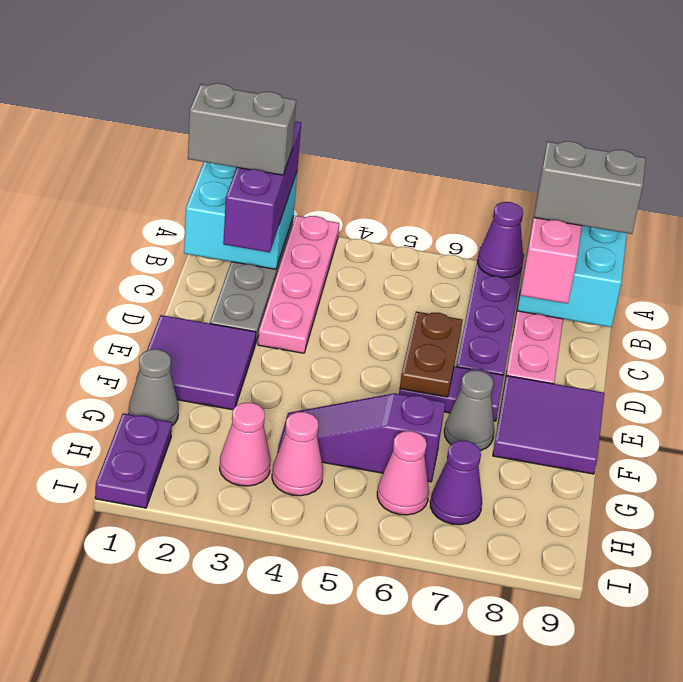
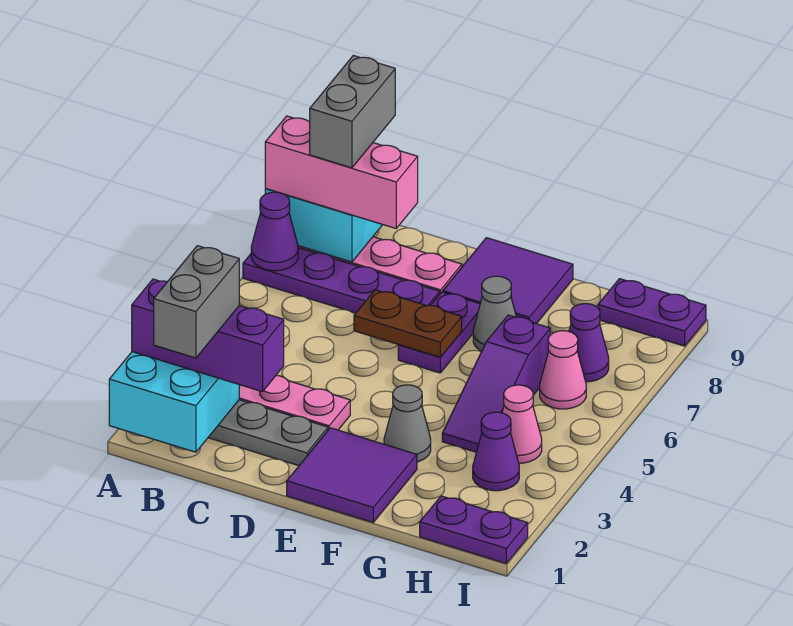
grey 1x1 cone [129,349,179,426] -> grey 1x1 cone moved to [384,385,431,462]
pink 1x1 cone [220,403,271,486] -> purple 1x1 cone [473,412,519,491]
none -> purple 1x2 plate [598,279,706,346]

